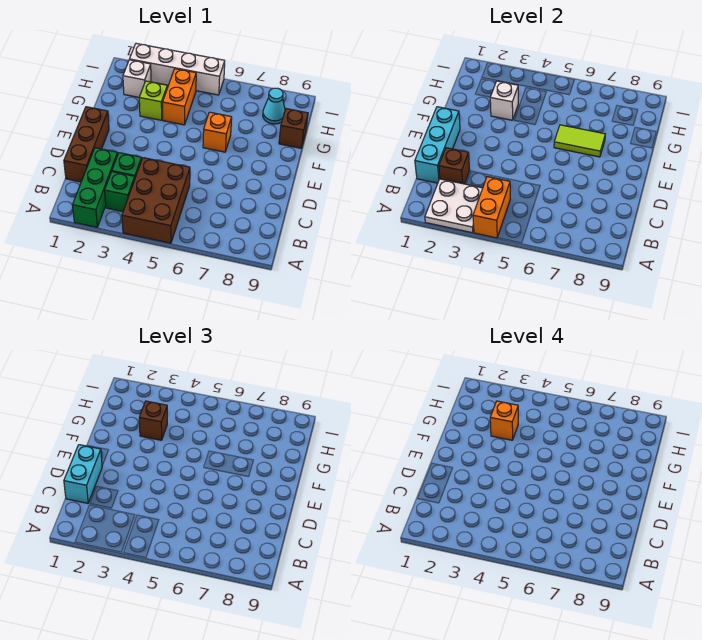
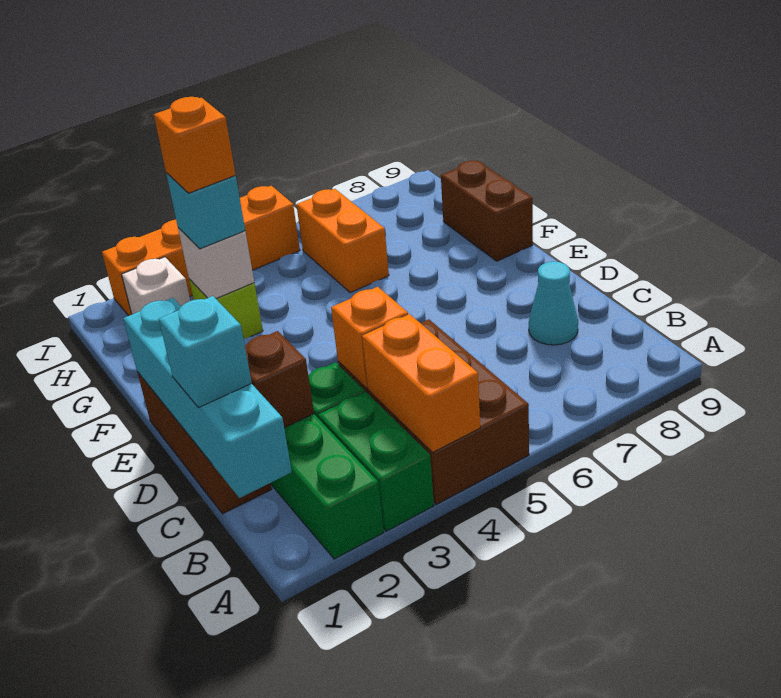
white 2x2 plate [425,179,483,233] -> none
green 1x1 brick [105,172,135,212] -> green 1x2 brick [318,392,434,531]
cyan 1x3 brick [415,107,460,183] -> cyan 1x4 brick [123,298,292,498]
cyan 1x2 brick [64,445,102,503] -> cyan 1x1 brick [159,296,252,408]
orange 1x1 brick [203,112,232,152] -> orange 1x1 brick moved to [331,287,408,388]
lime 1x2 tile [554,125,605,157] -> none
brown 1x1 brick [139,401,167,440] -> cyan 1x1 brick [166,173,245,249]
orange 1x2 brick [163,69,196,125] -> orange 1x2 brick moved to [296,189,389,293]
brown 1x1 brick [279,109,308,148] -> brown 1x2 brick [441,160,533,261]
cyan 1x1 cone [263,88,285,124] -> cyan 1x1 cone moved to [529,262,578,345]
white 1x4 brick [129,44,225,95] -> orange 1x4 brick [102,186,300,316]

